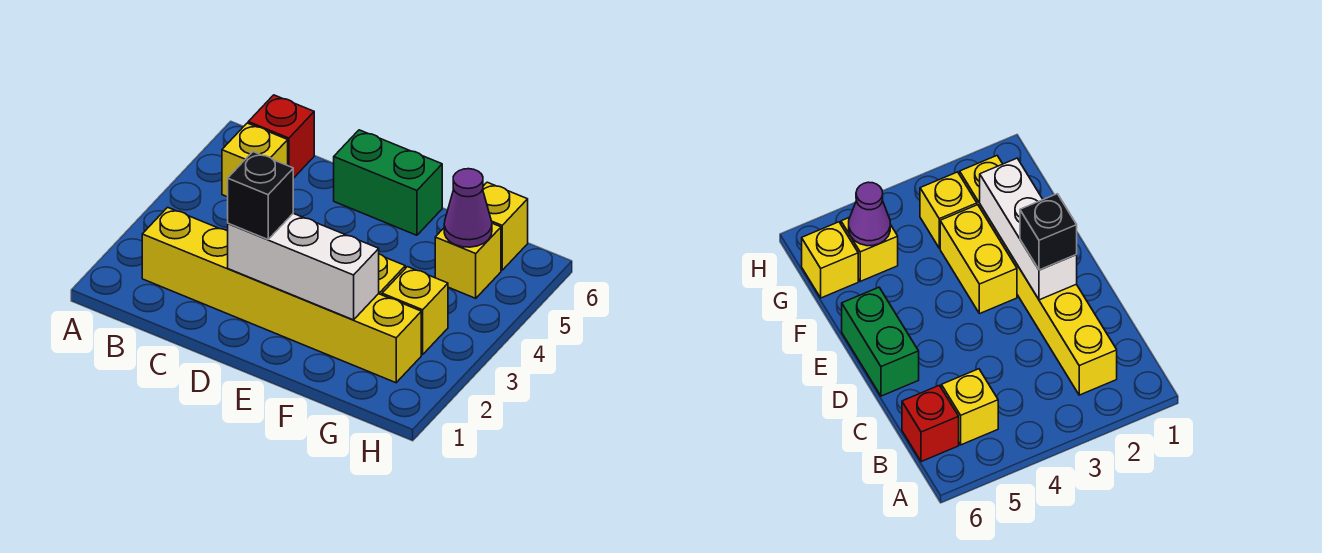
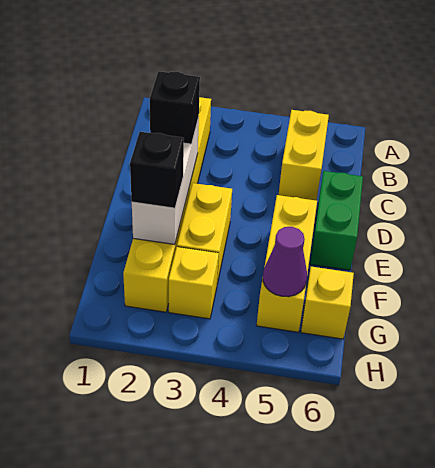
yellow 1x1 brick [222,123,288,197] -> yellow 1x2 brick [279,110,329,201]
red 1x1 brick [248,95,314,178] -> none
none -> black 1x1 brick [130,132,184,208]
yellow 1x1 brick [435,223,501,298] -> yellow 1x3 brick [257,195,317,332]

